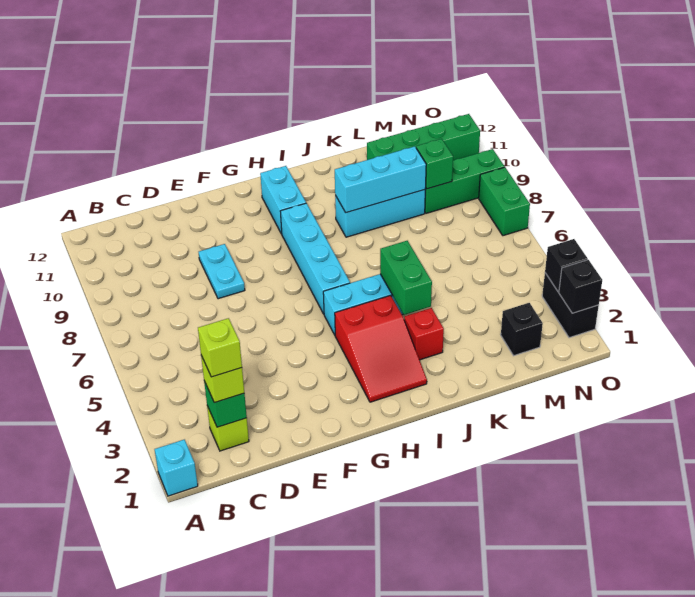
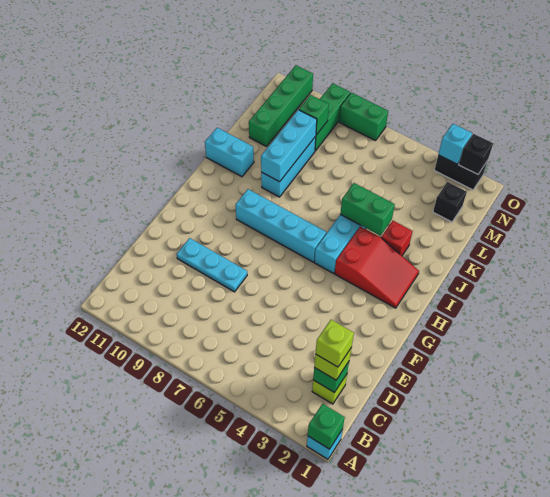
none -> green 1x1 brick [308,404,345,449]
cyan 1x2 plate [199,244,245,299] -> cyan 1x3 plate [176,238,247,292]
cyan 1x2 brick [260,166,306,234] -> cyan 1x2 brick moved to [205,128,254,177]
black 1x1 brick [545,239,588,292] -> cyan 1x1 brick [438,124,472,164]

